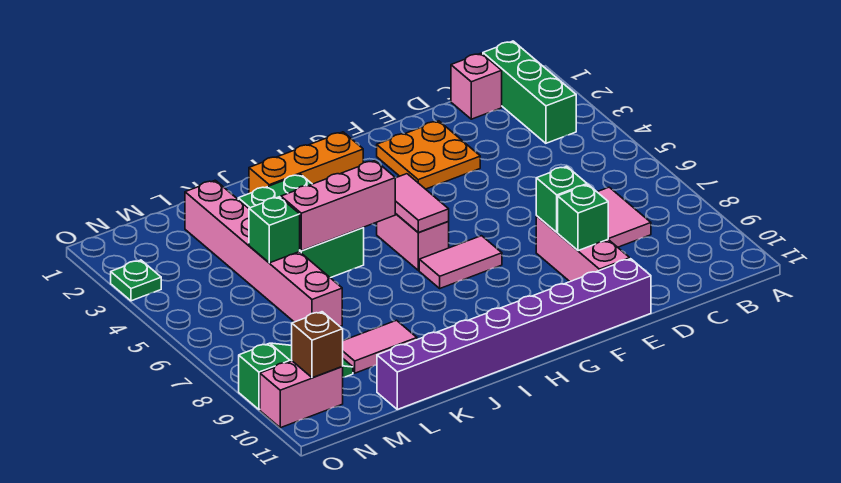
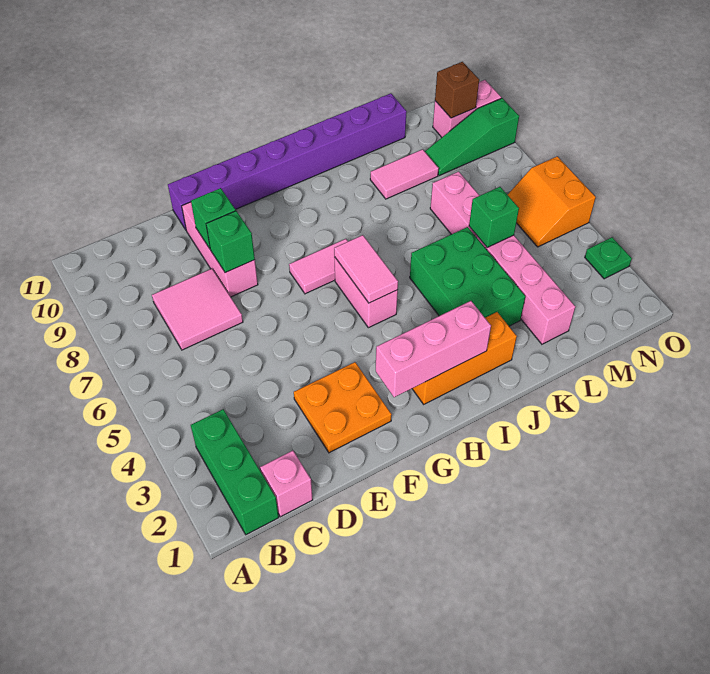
pink 1x3 brick [281,161,395,251] -> pink 1x3 brick moved to [376,301,491,397]
none -> orange 2x2 slope [508,156,596,247]

